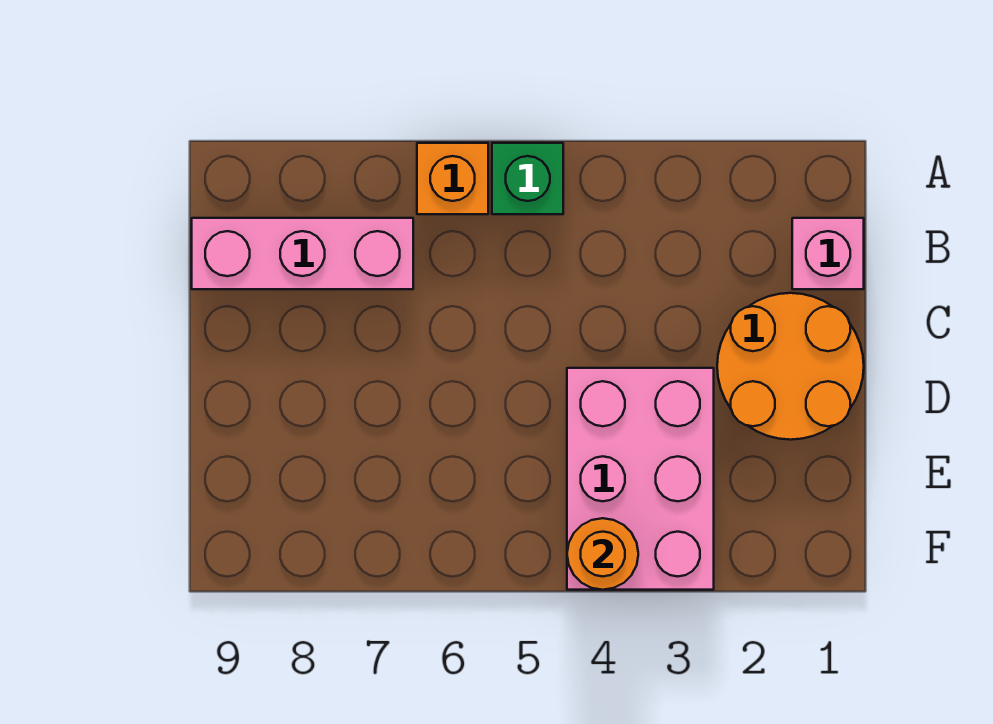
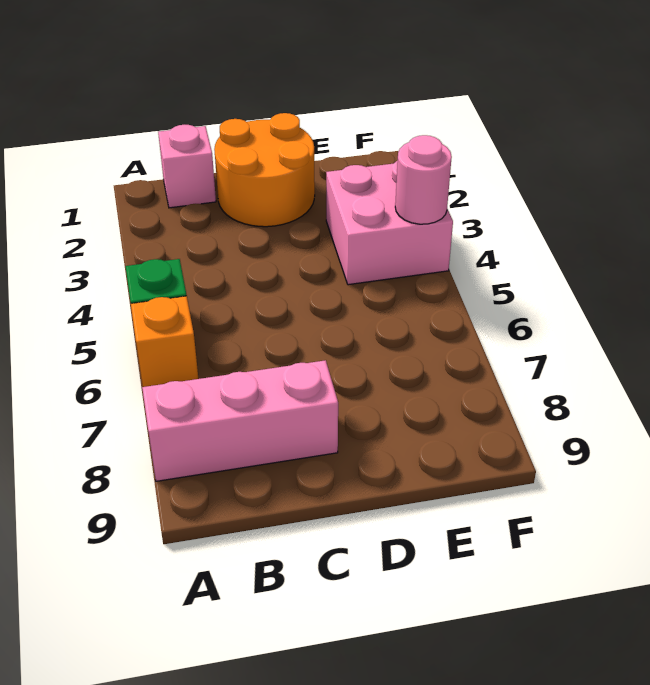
pink 1x3 brick [192,218,413,289] -> pink 1x3 brick turned to [142,360,338,481]
pink 2x3 brick [567,368,714,590] -> pink 2x2 brick [326,161,453,285]
orange 1x1 round brick [567,518,638,590] -> pink 1x1 round brick [395,135,452,224]

